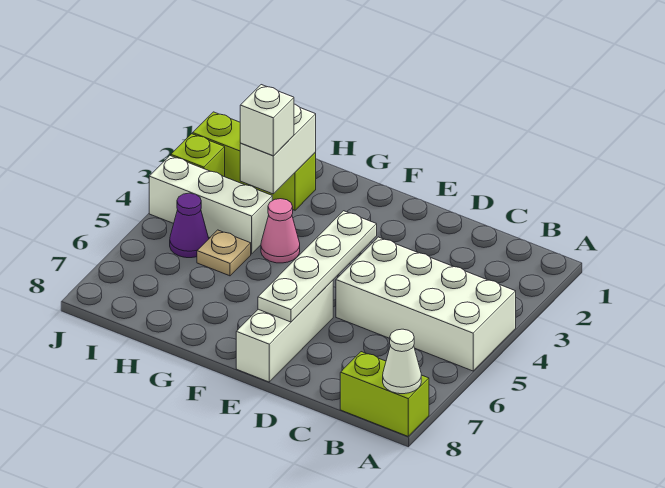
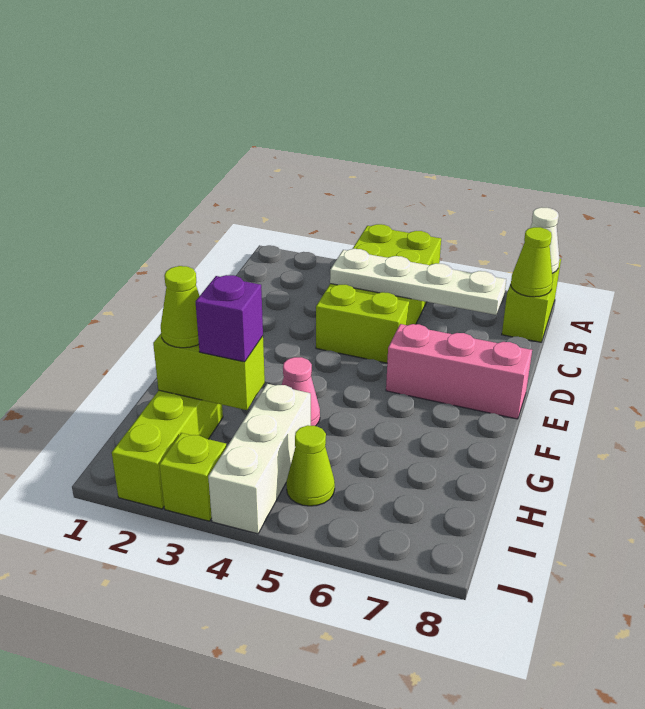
white 2x4 brick [336,237,516,371] -> lime 2x4 brick [316,224,441,363]
none -> lime 1x1 cone [511,227,553,297]
white 1x4 plate [258,211,377,322] -> white 1x4 plate moved to [330,249,506,315]
white 1x3 brick [236,280,333,382] -> pink 1x3 brick [386,324,532,419]
white 1x2 brick [240,104,316,194] -> lime 1x2 brick [153,334,265,410]
none -> lime 1x1 cone [161,266,199,348]
white 1x1 brick [240,85,294,156] -> purple 1x1 brick [196,275,263,362]
tan 1x1 plate [197,230,251,276] -> none
purple 1x1 cone [170,193,209,258] -> lime 1x1 cone [286,425,335,506]

